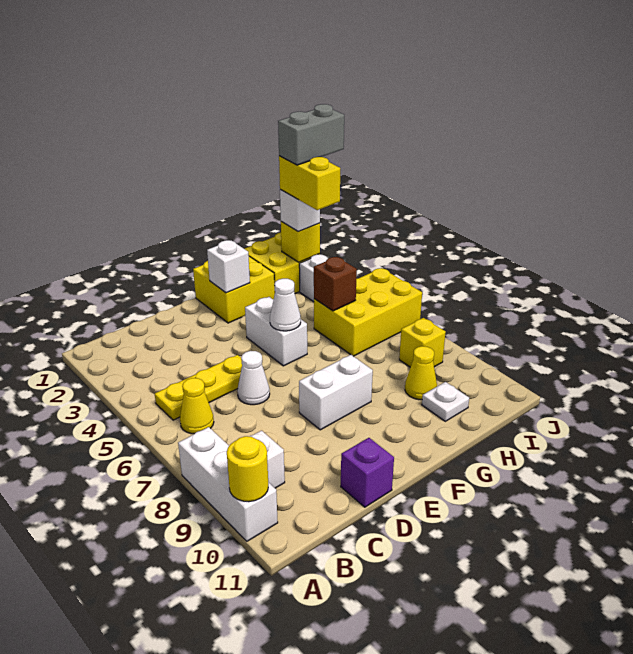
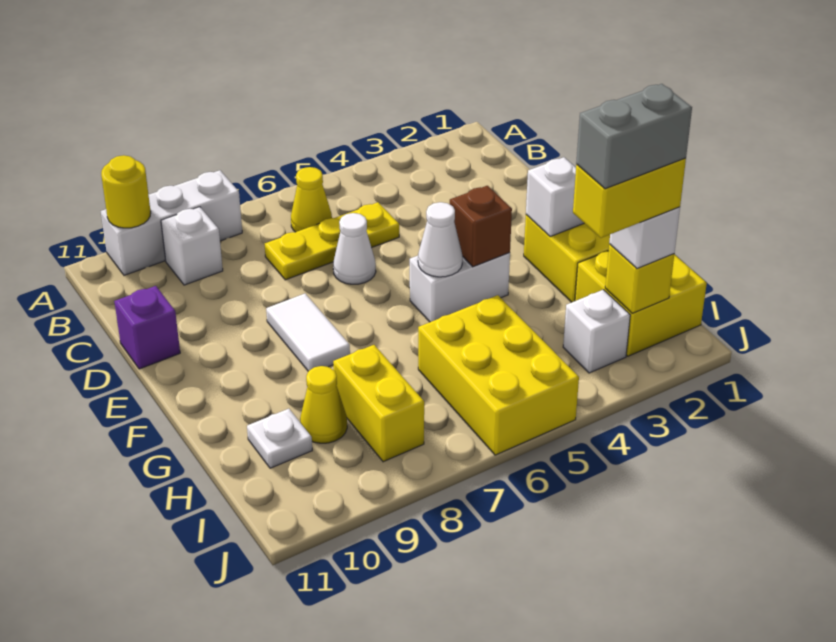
yellow 1x3 plate [155,355,242,420] -> yellow 1x3 plate turned to [265,202,399,280]
white 1x2 brick [299,355,373,430] -> white 1x2 tile [266,294,350,371]
brown 1x1 brick [314,257,357,311] -> brown 1x1 brick moved to [450,186,512,267]
grey 1x2 brick [278,104,344,165] -> grey 1x2 brick turned to [576,84,692,189]
yellow 1x1 brick [399,318,446,367] -> yellow 1x2 brick [333,345,424,462]

